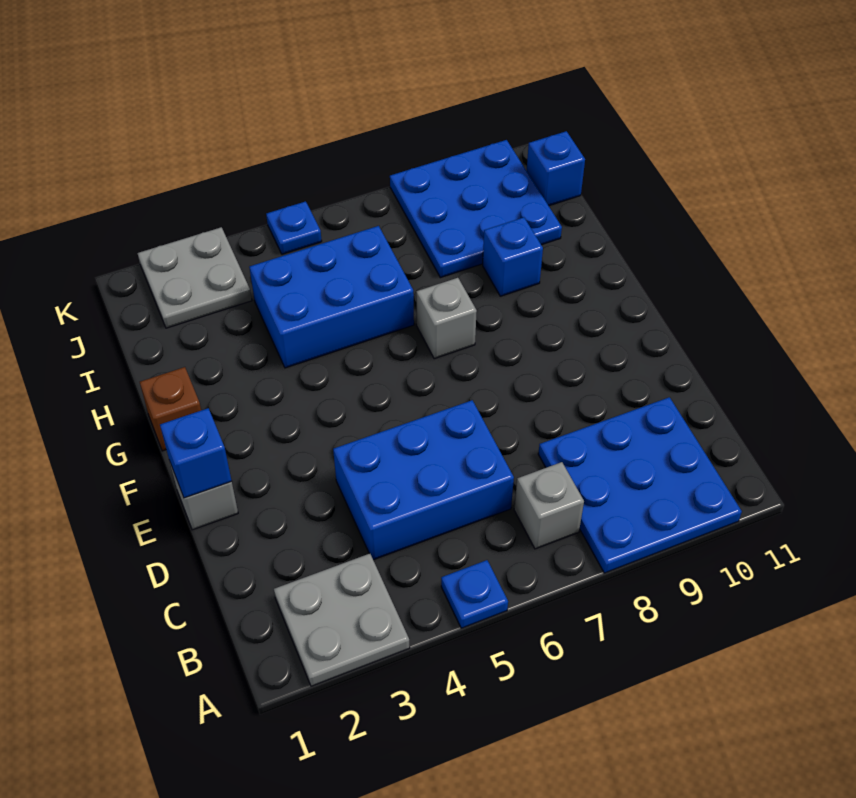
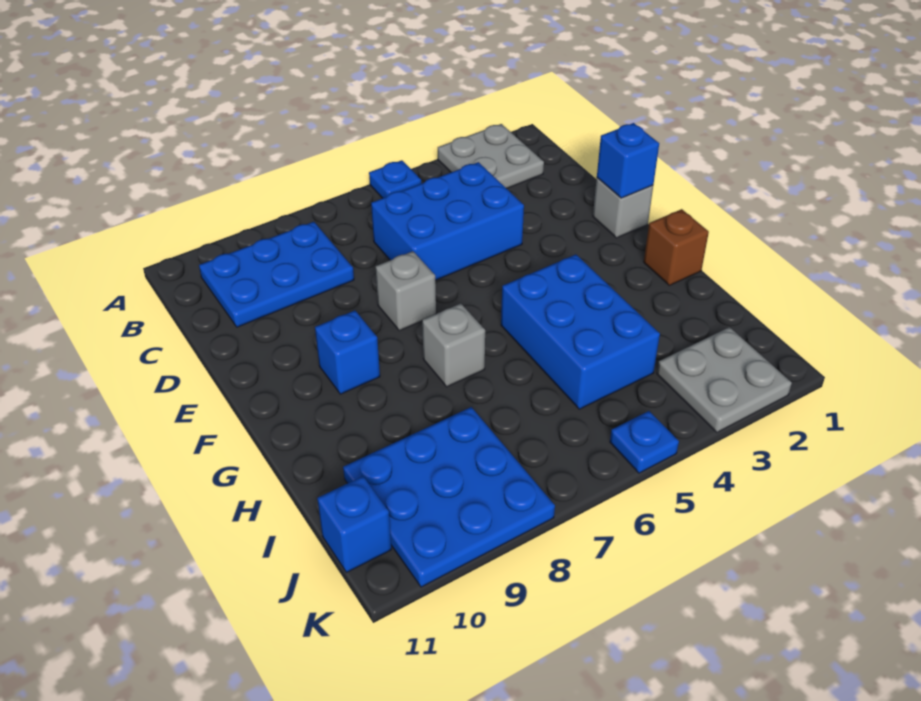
blue 3x3 plate [538,397,742,573] -> blue 2x3 plate [199,222,354,327]
grey 1x1 brick [514,462,584,549] -> grey 1x1 brick moved to [376,251,436,331]
blue 2x3 brick [249,226,414,368] -> blue 2x3 brick turned to [501,254,660,409]
blue 1x1 brick [483,217,543,296] -> blue 1x1 brick moved to [315,311,380,394]

